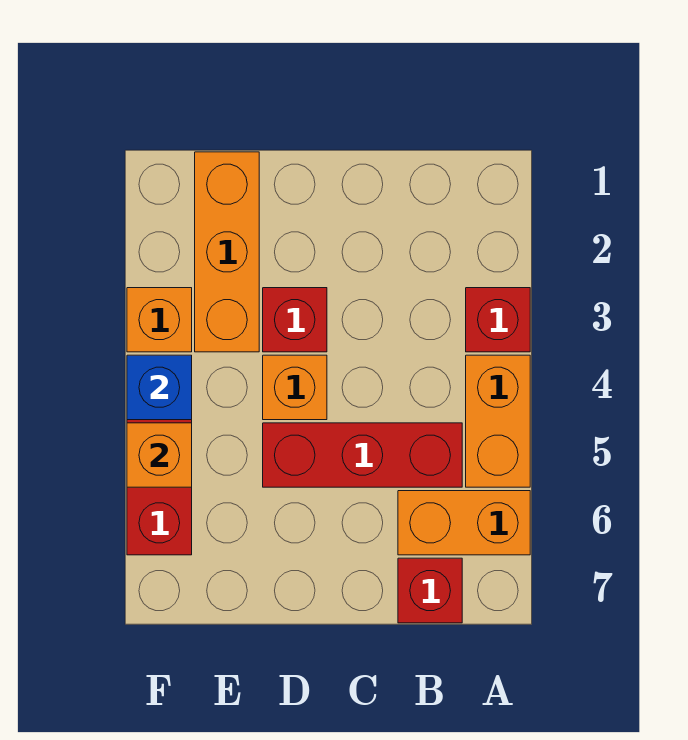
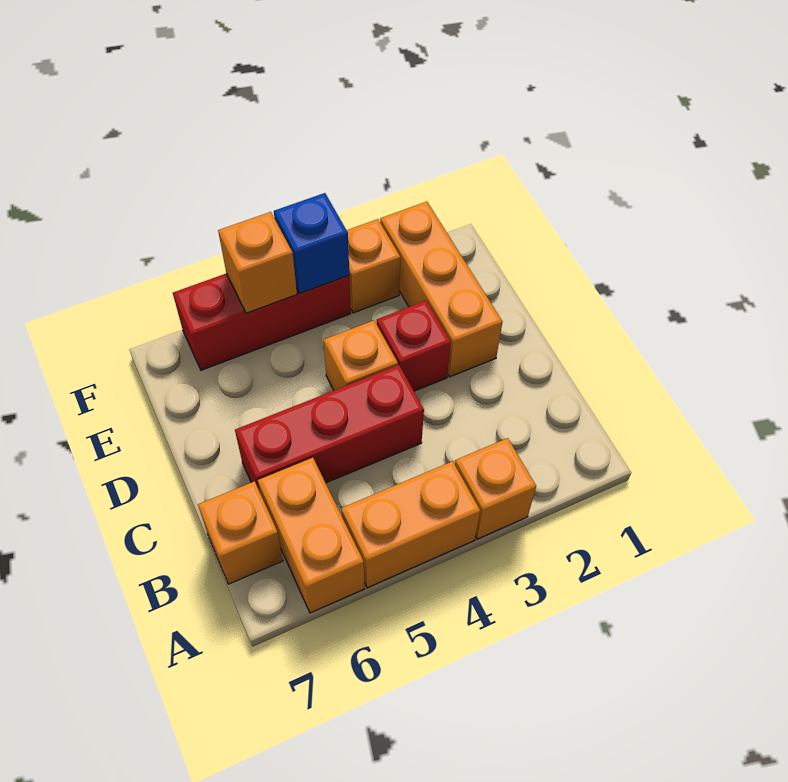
red 1x1 brick [466,288,530,352] -> orange 1x1 brick [455,438,536,539]
red 1x3 brick [263,423,462,487] -> red 1x3 brick turned to [235,365,424,492]
red 1x1 brick [398,558,462,623] -> orange 1x1 brick [198,481,283,584]
orange 1x3 brick [195,152,259,352] -> orange 1x3 brick turned to [380,202,502,377]

